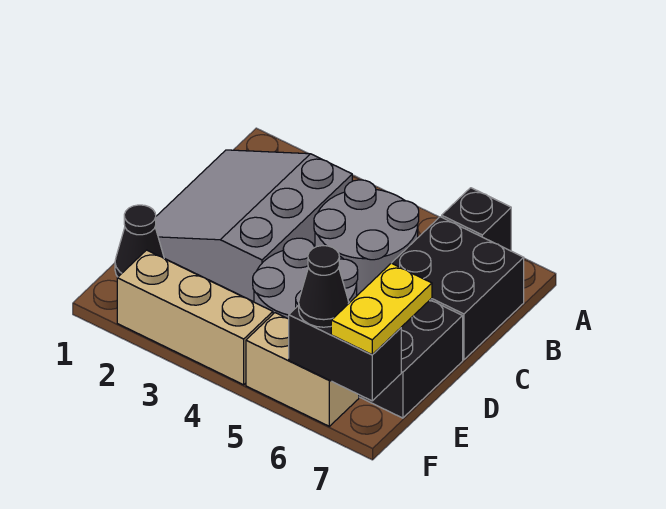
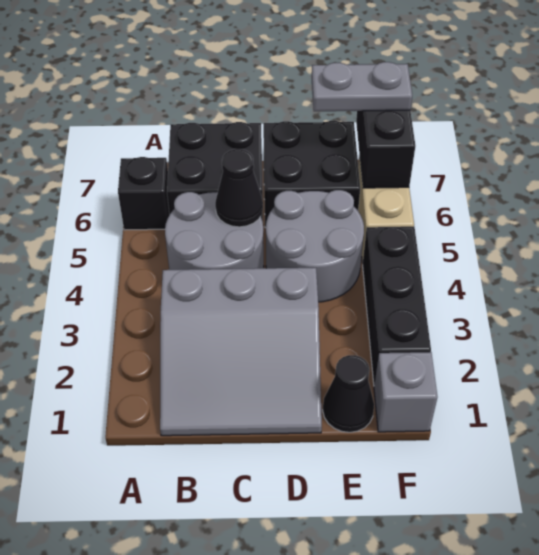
yellow 1x2 plate [331,263,432,355] -> grey 1x2 plate [312,62,412,111]
none -> grey 1x1 brick [374,352,437,432]
tan 1x3 brick [117,250,273,385] -> black 1x3 brick [363,227,431,385]
black 1x1 cone [299,246,349,327] -> black 1x1 cone moved to [215,149,263,227]

